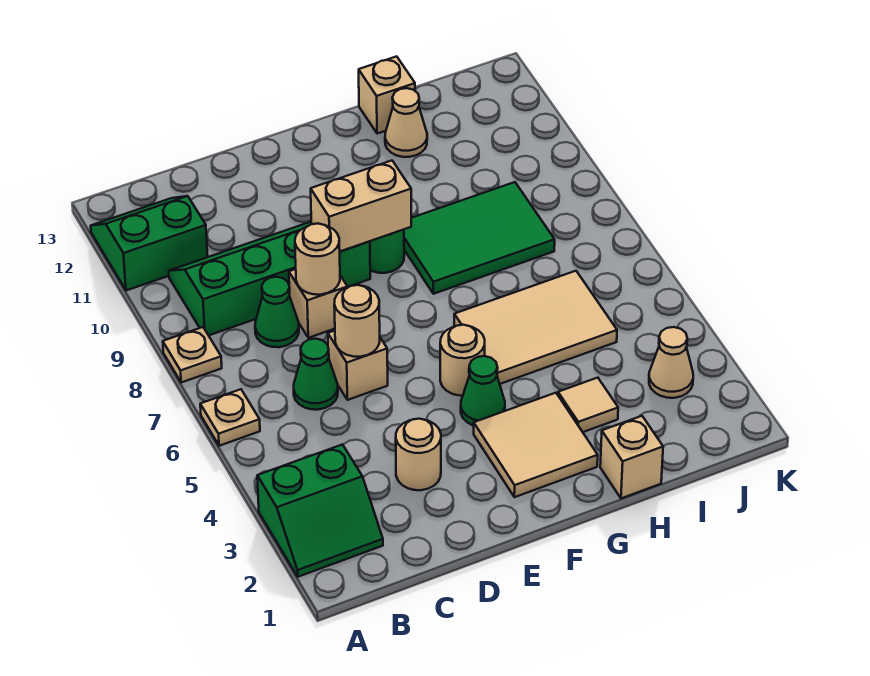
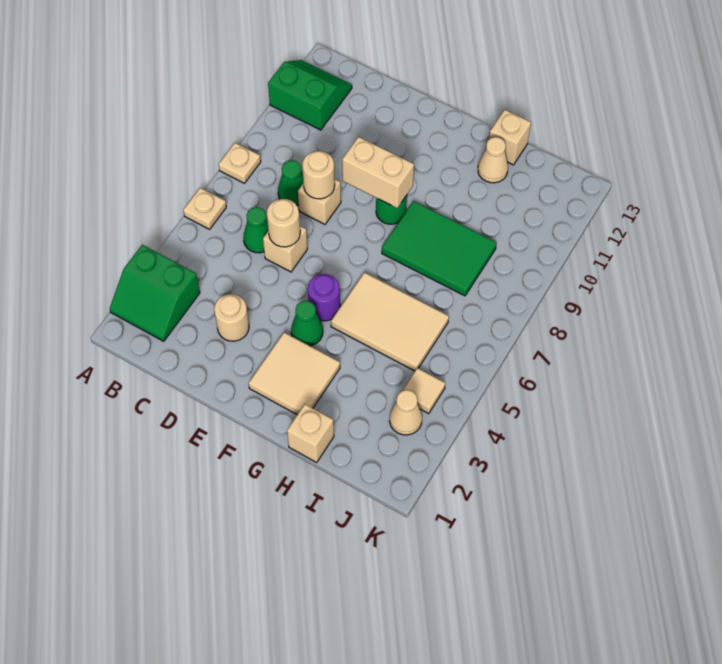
green 2x4 slope [169,222,370,335] -> none
tan 1x1 round brick [440,325,485,396] -> purple 1x1 round brick [308,274,340,321]
tan 1x1 tile [558,378,618,432] -> tan 1x1 tile moved to [403,368,445,413]

